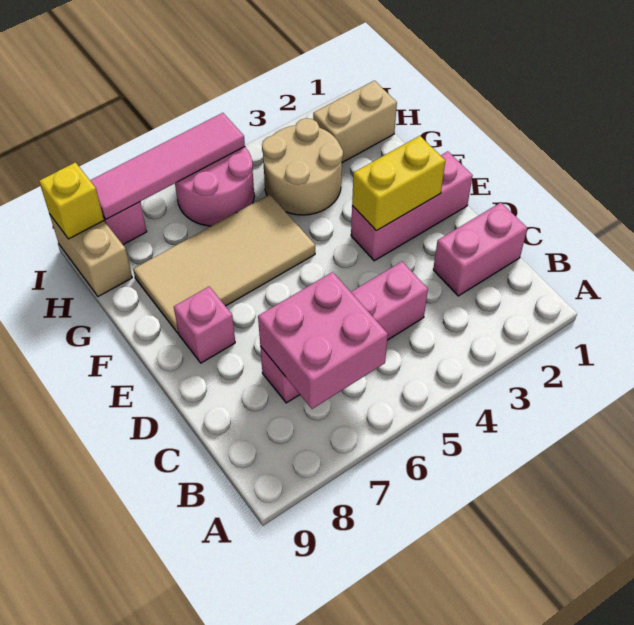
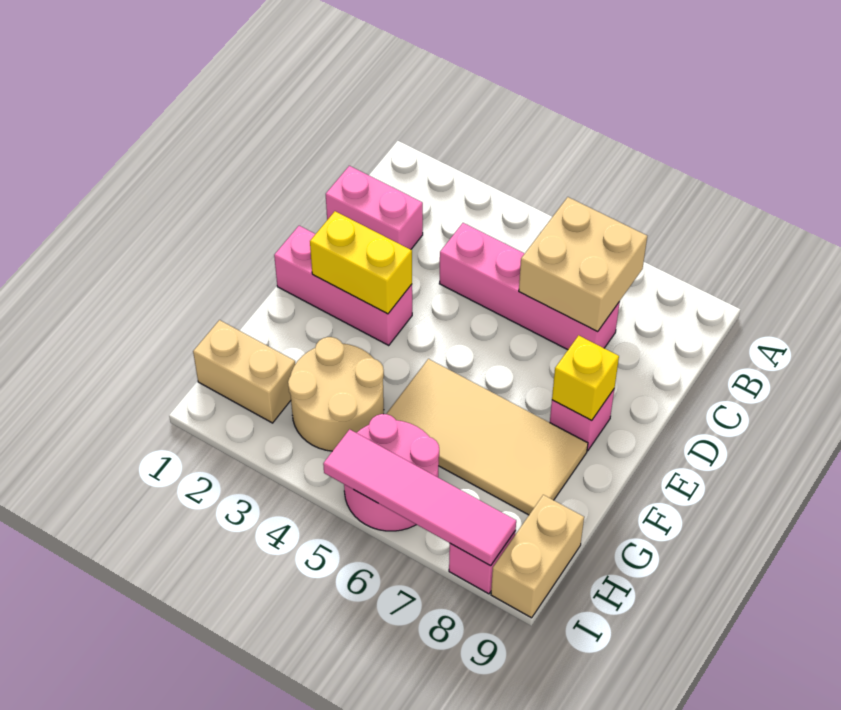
pink 2x2 brick [258,272,388,409] -> tan 2x2 brick [519,197,647,332]
yellow 1x1 brick [39,162,104,239] -> yellow 1x1 brick moved to [552,335,619,421]

